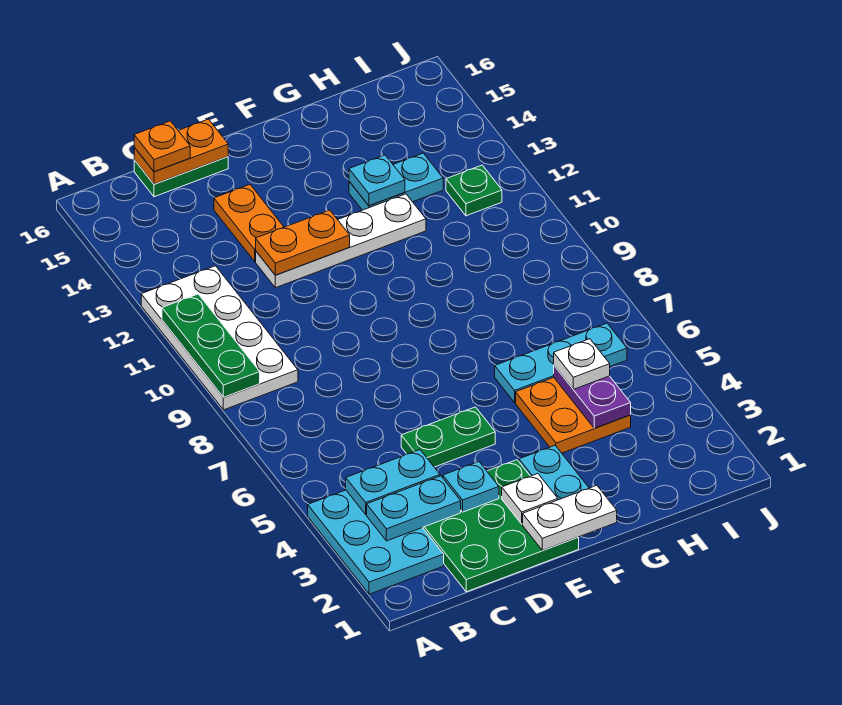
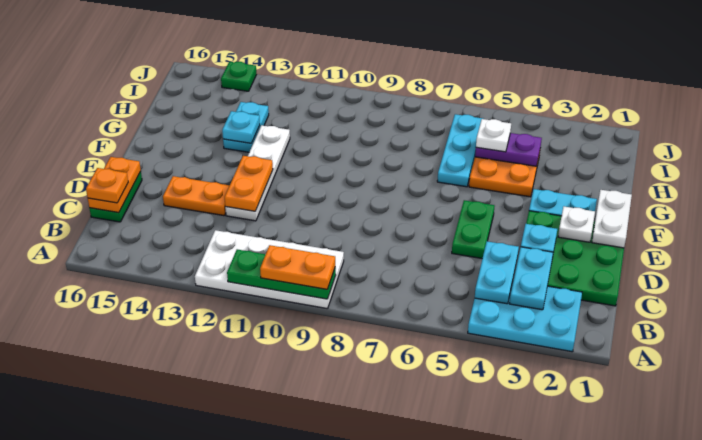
none -> orange 1x2 plate [260,245,335,289]
green 1x1 plate [446,165,502,216] -> green 1x1 plate moved to [221,62,257,91]

